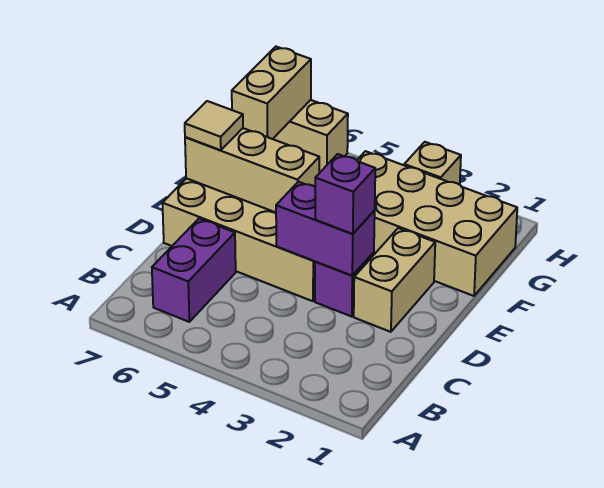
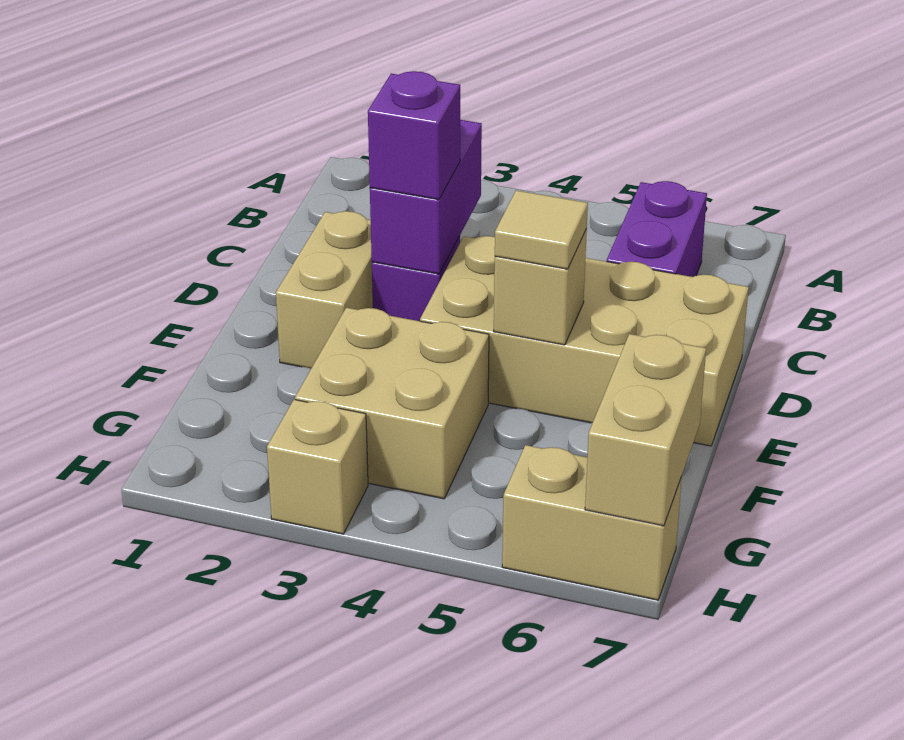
purple 1x2 brick [276,182,375,276] -> purple 1x2 brick turned to [370,120,482,274]
tan 1x3 brick [185,128,319,212] -> tan 1x1 brick [494,229,587,345]
tan 1x1 tile [185,101,243,150] -> tan 1x1 tile moved to [495,190,588,269]
tan 2x4 brick [357,151,517,296] -> tan 2x2 brick [295,308,489,499]

